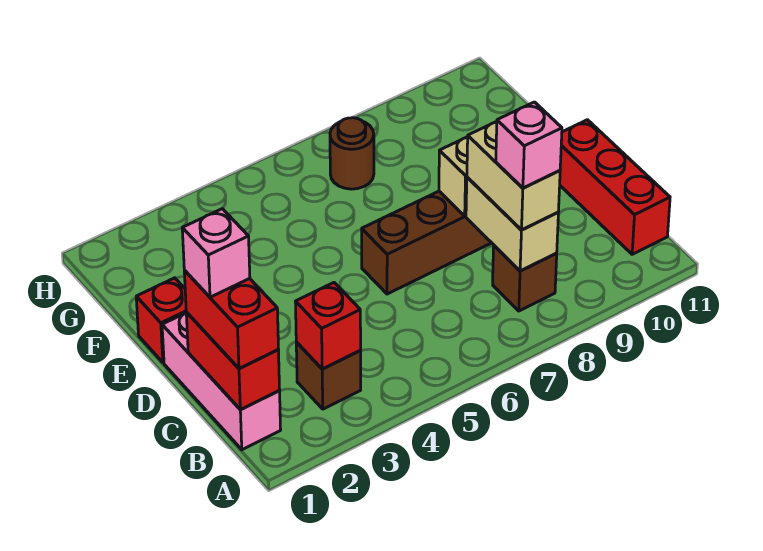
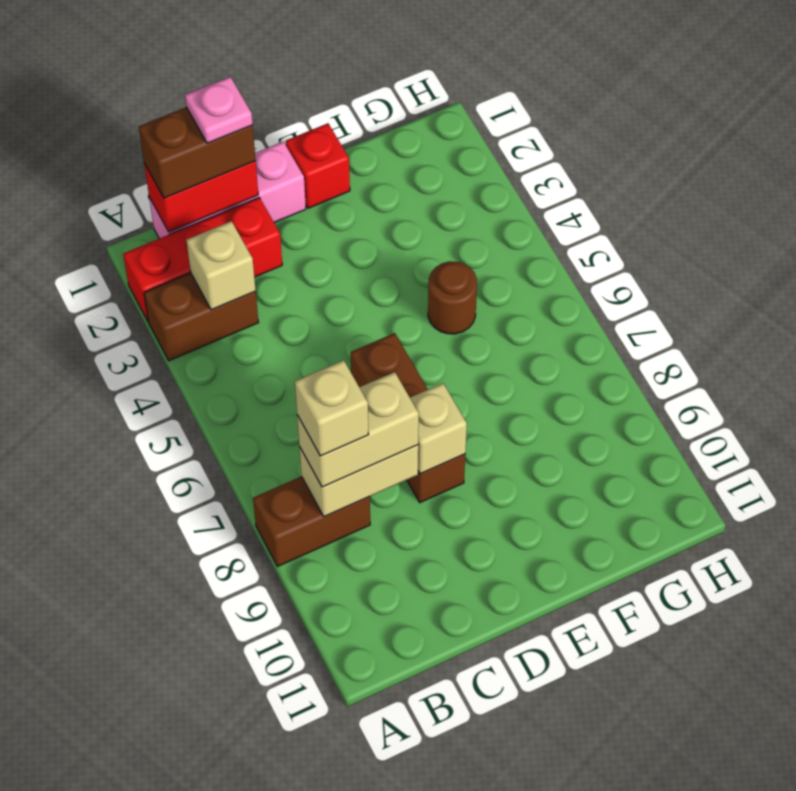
red 1x2 brick [184,270,278,368] -> brown 1x2 brick [139,107,256,198]
brown 1x1 brick [296,342,361,409] -> brown 1x2 brick [144,273,258,361]
red 1x1 brick [295,283,361,369] -> tan 1x1 brick [186,221,256,310]
brown 1x1 brick [493,246,557,311] -> brown 1x2 brick [253,476,370,567]
pink 1x1 brick [496,102,562,188] -> tan 1x1 brick [295,360,369,456]
red 1x3 brick [560,120,670,254] -> red 1x3 brick moved to [123,197,282,322]
pink 1x1 brick [182,209,250,297] -> pink 1x1 plate [185,77,253,143]
brown 1x1 round brick [330,118,374,189] -> brown 1x1 round brick moved to [428,261,477,334]

